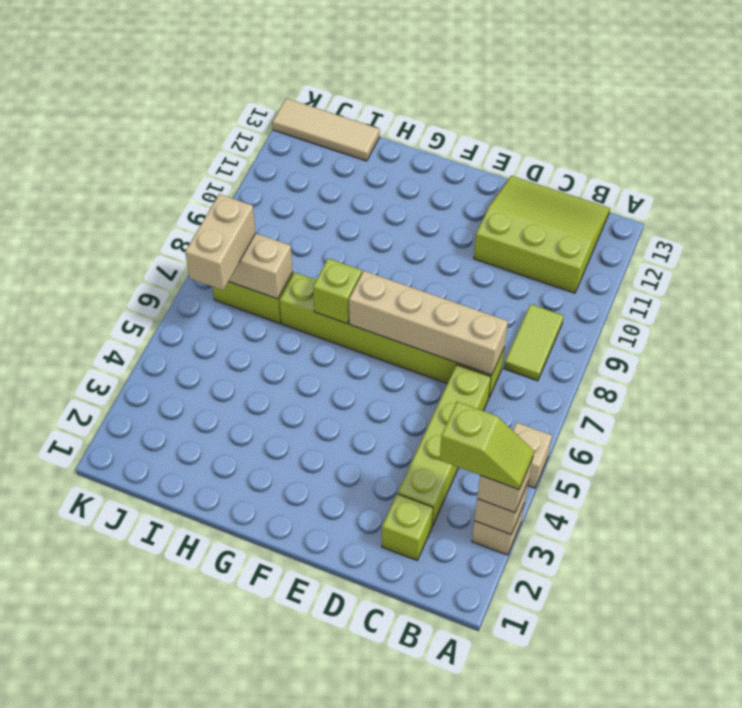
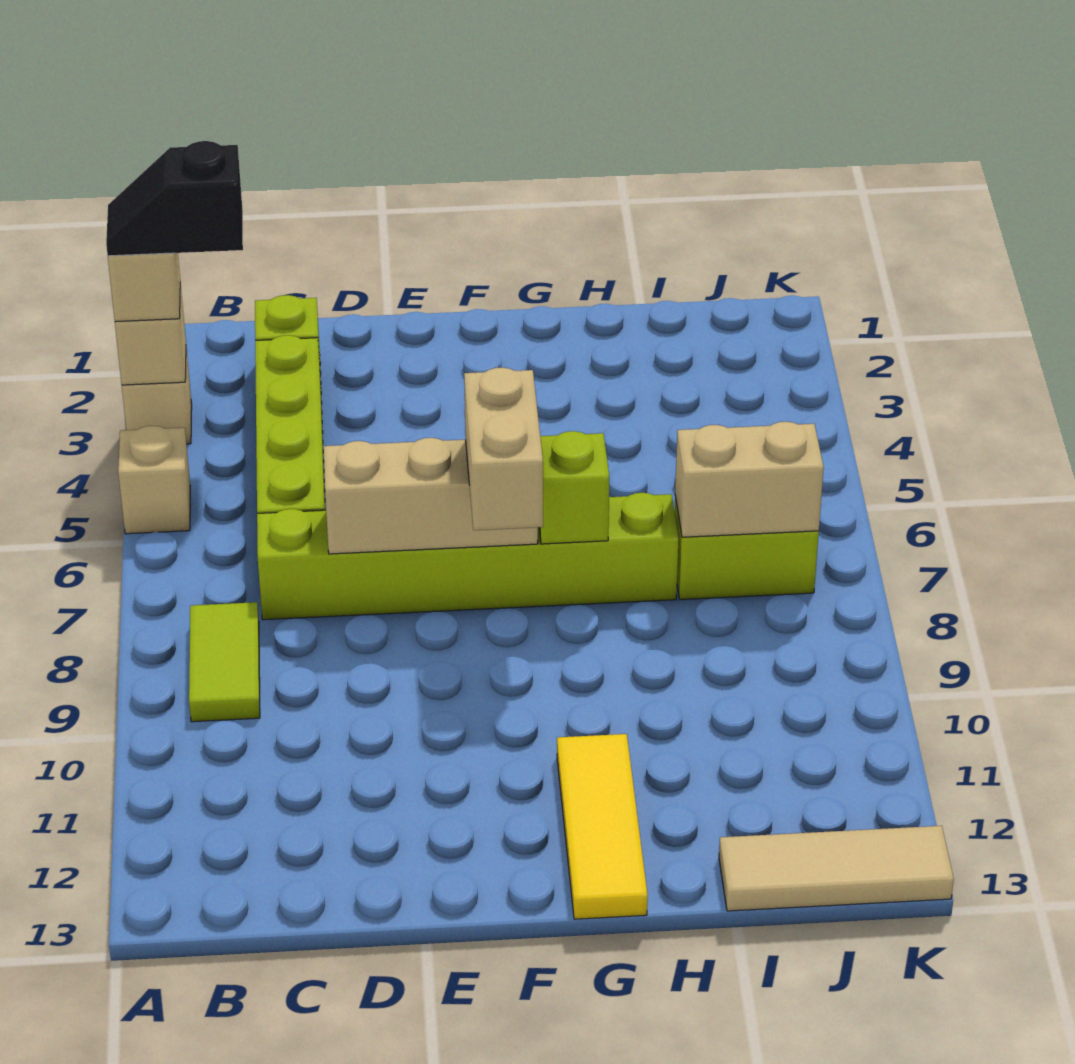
lime 1x2 slope [440,402,534,489] -> black 1x2 slope [106,141,243,256]
lime 3x3 slope [474,176,610,293] -> none
tan 1x4 brick [349,271,508,375] -> tan 1x3 brick [324,438,538,554]
none -> yellow 1x3 tile [557,734,648,919]
tan 1x2 brick [185,194,256,290] -> tan 1x2 brick moved to [464,368,543,530]

